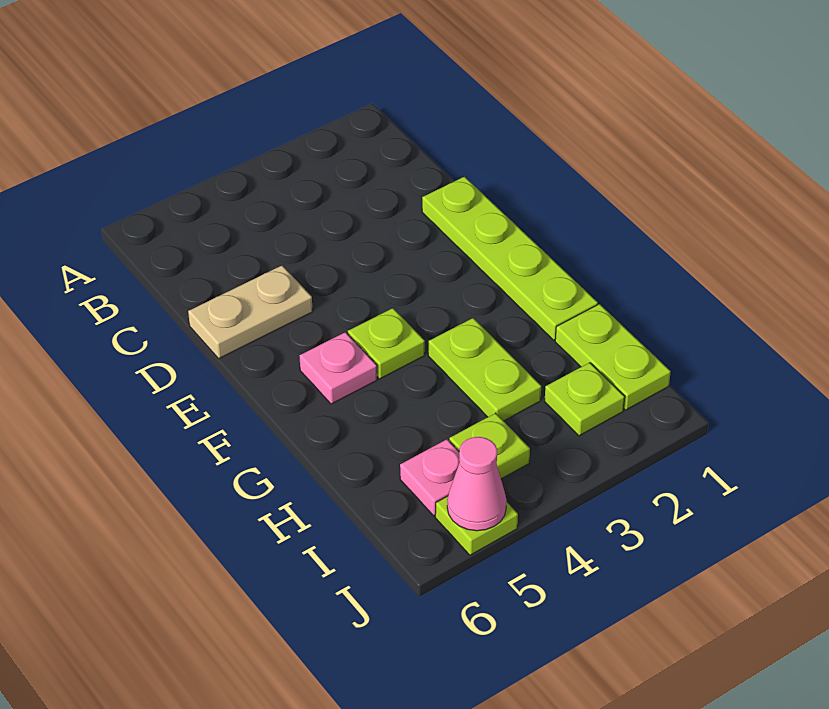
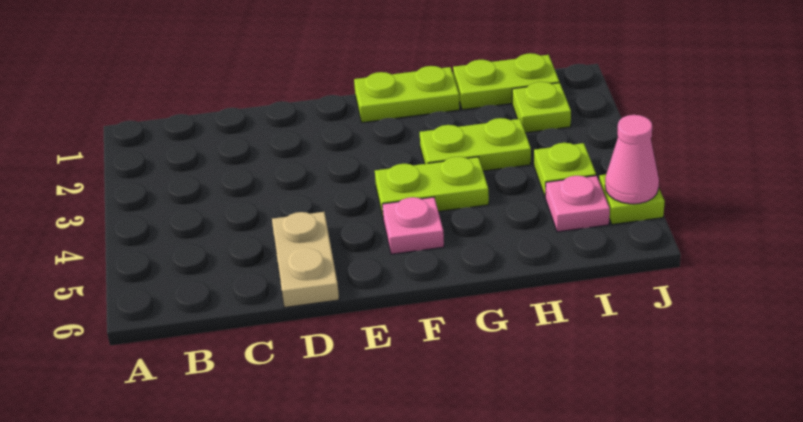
lime 1x4 plate [422,177,598,340] -> lime 1x2 plate [354,66,460,123]
lime 1x1 plate [348,308,425,379] -> lime 1x2 plate [375,157,489,216]

